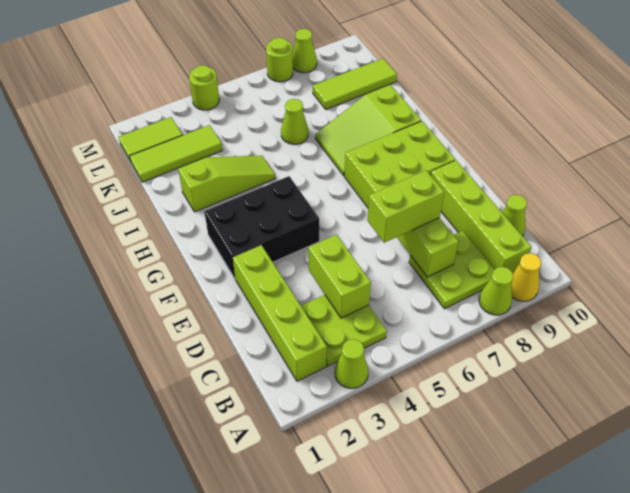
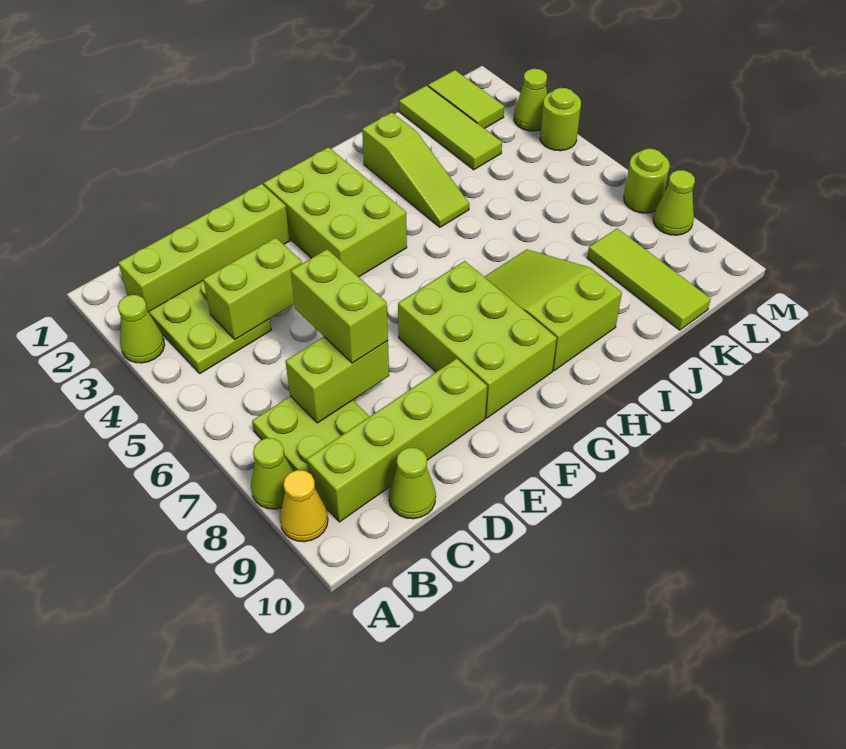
black 2x3 brick [204,176,319,278] -> lime 2x3 brick [263,147,407,277]
lime 1x1 cone [281,99,308,144] -> lime 1x1 cone moved to [514,69,547,131]

